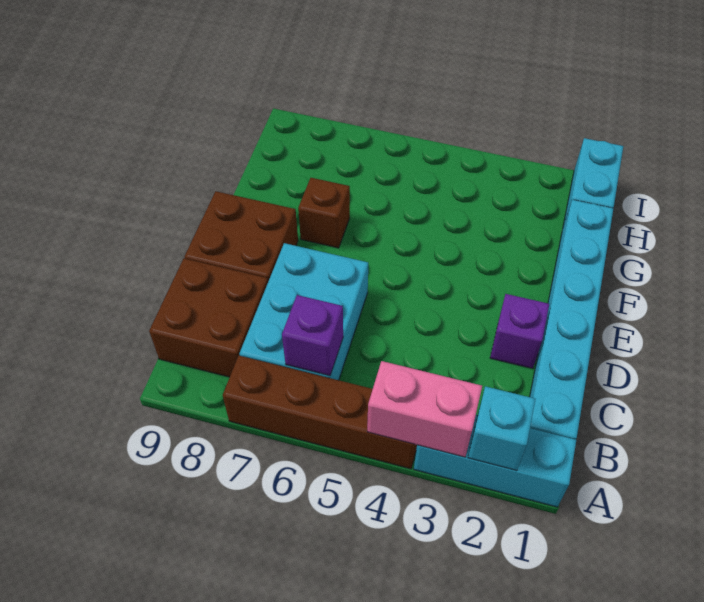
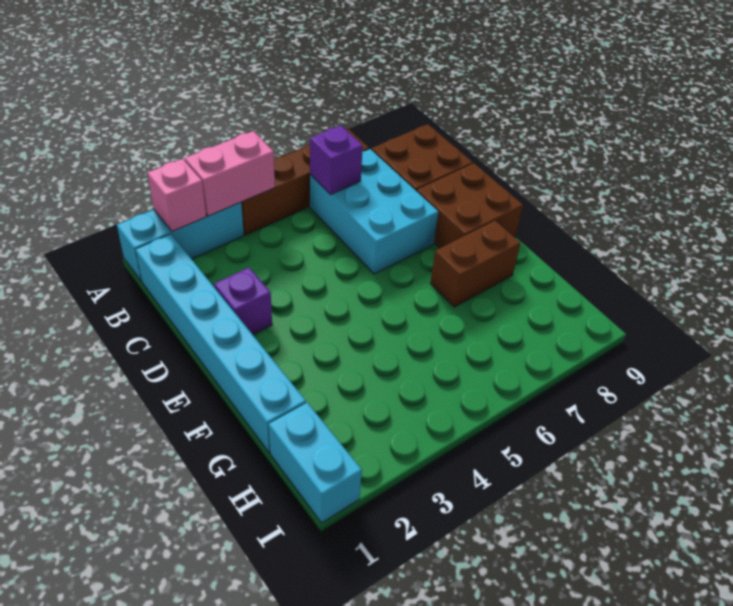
cyan 1x1 brick [468,386,536,471] -> pink 1x1 brick [147,159,206,231]
brown 1x1 brick [298,178,350,248] -> brown 1x2 brick [430,221,520,307]

